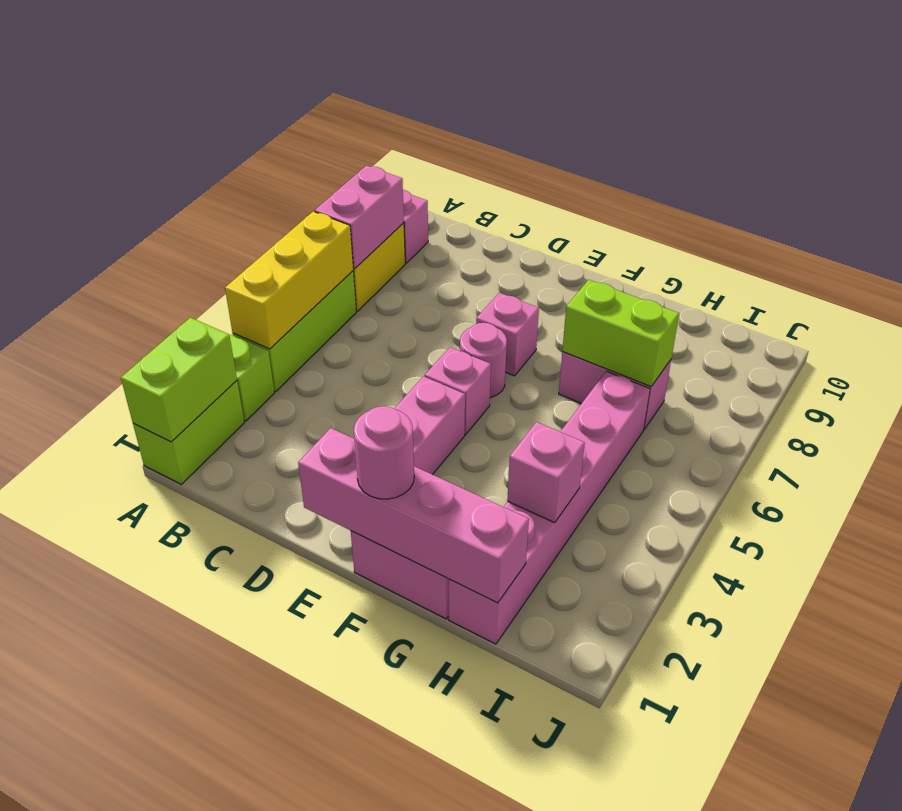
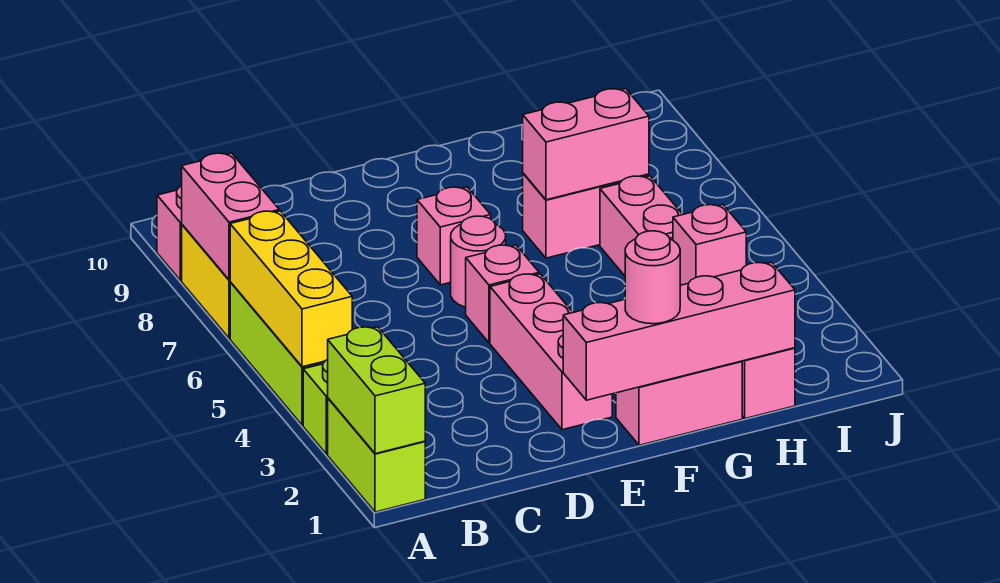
lime 1x2 brick [562,280,679,386] -> pink 1x2 brick [523,89,649,200]

